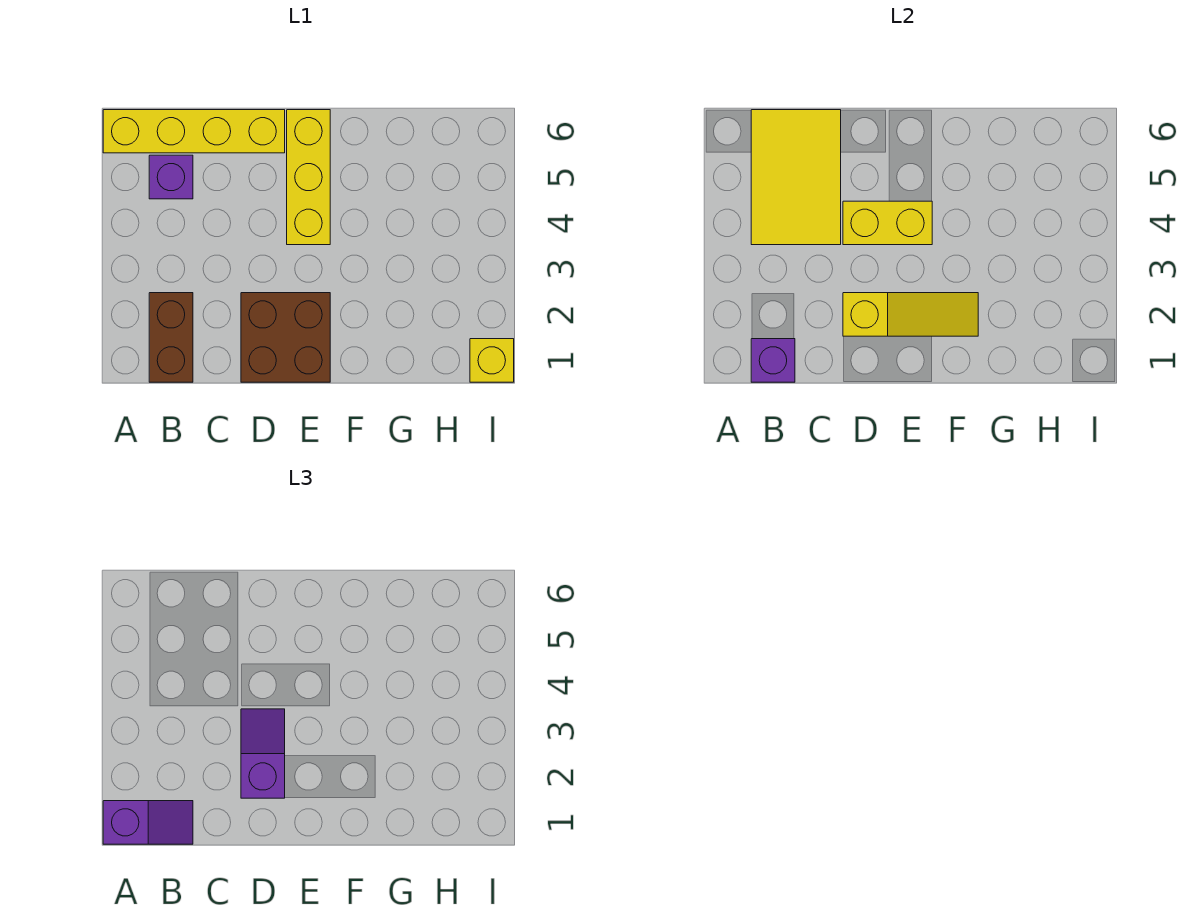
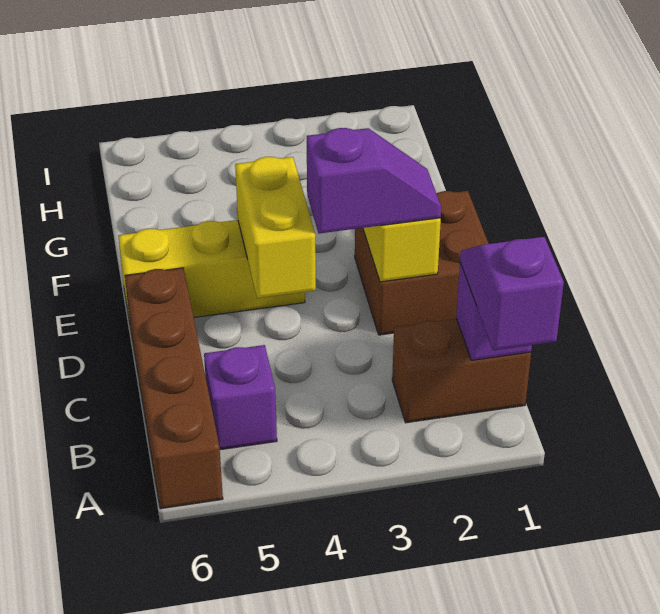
yellow 1x4 brick [103,110,285,153] -> brown 1x4 brick [125,268,223,509]
yellow 2x3 tile [751,110,841,245] -> none
purple 1x2 slope [241,709,285,798] -> purple 1x2 slope turned to [307,128,441,233]
yellow 1x1 brick [470,339,514,382] -> none

